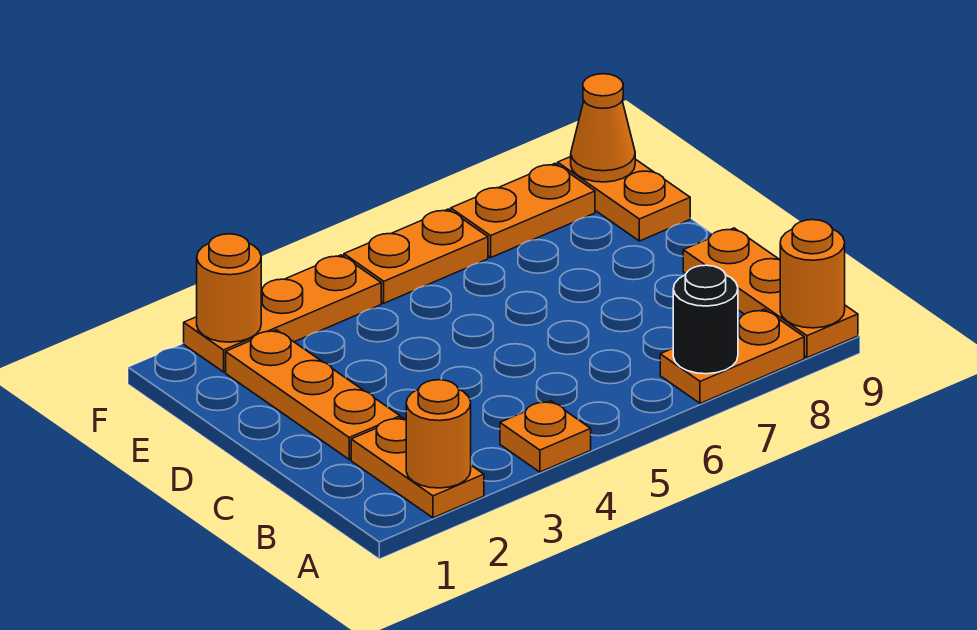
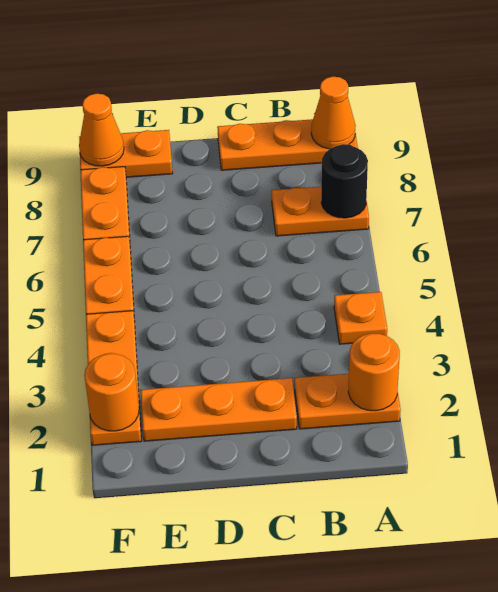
orange 1x2 plate [660,309,804,403] -> orange 1x2 plate turned to [272,187,369,236]
orange 1x1 round brick [780,220,845,328] -> orange 1x1 cone [311,77,356,149]

